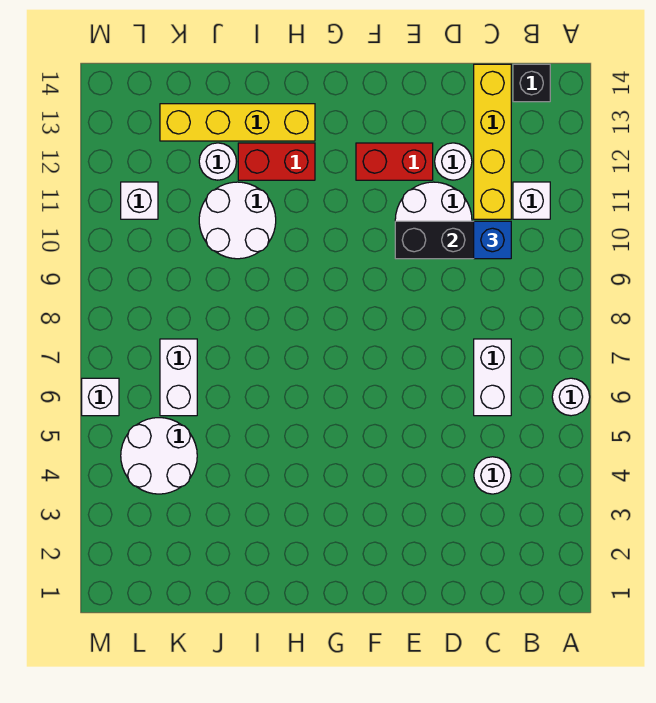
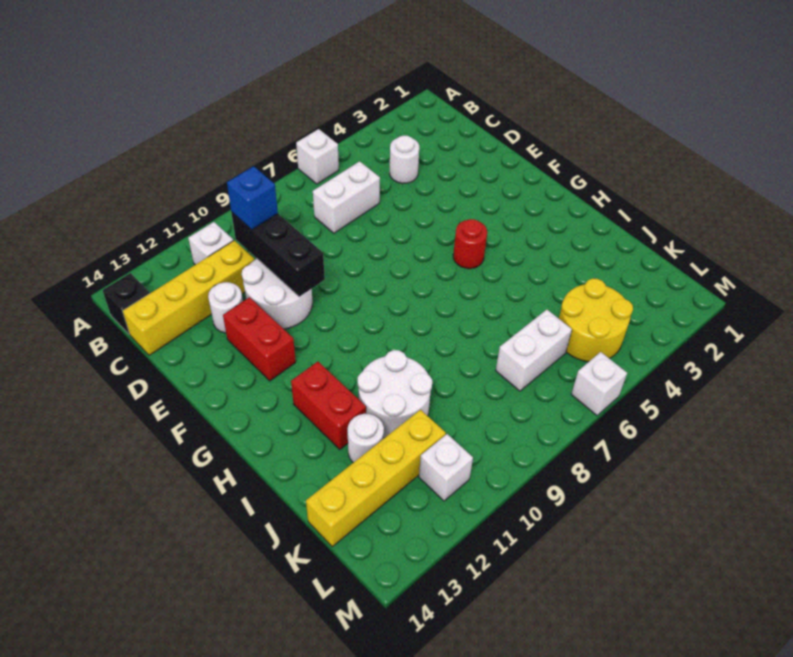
white 1x1 round brick [552,378,590,416] -> white 1x1 brick [296,129,339,184]
none -> red 1x1 round brick [453,219,487,269]
yellow 1x4 brick [160,104,315,141] -> yellow 1x4 brick turned to [306,410,446,547]
white 2x2 round brick [121,418,197,494] -> yellow 2x2 round brick [559,278,633,362]

